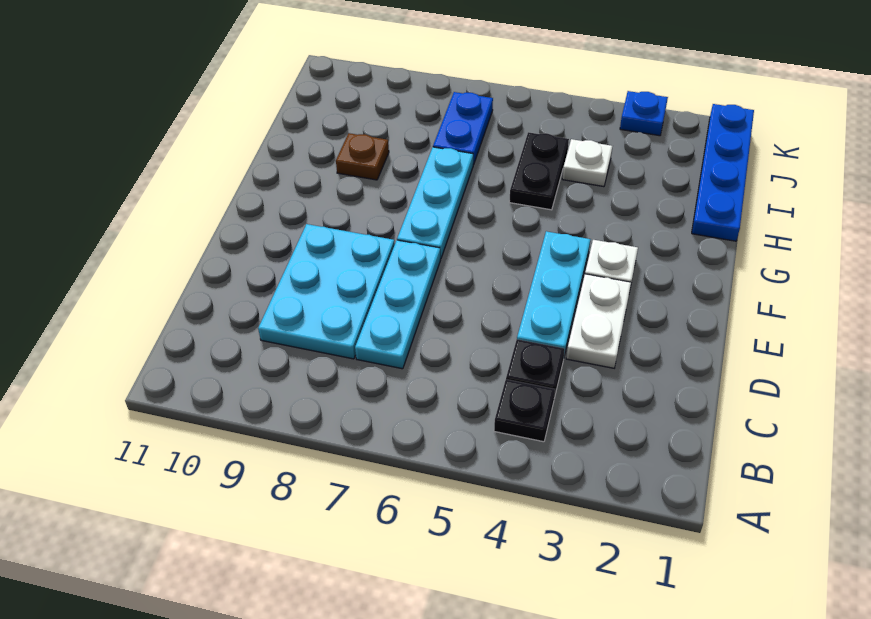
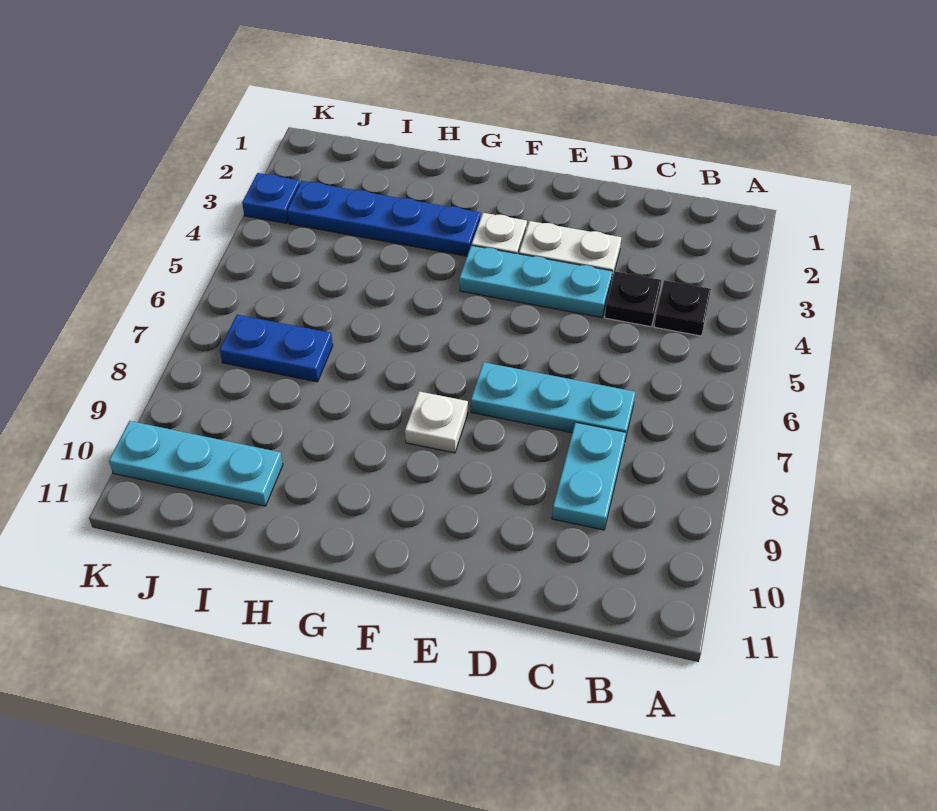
cyan 2x3 plate [258,224,395,359] -> cyan 1x2 plate [552,422,626,530]
cyan 1x3 plate [397,147,473,259] -> cyan 1x3 plate moved to [109,421,283,506]
blue 1x4 plate [692,104,754,241] -> blue 1x4 plate moved to [287,181,481,256]
black 1x2 plate [509,132,569,210] -> none
brown 1x1 plate [336,133,389,180] -> none
white 1x1 plate [562,139,612,187] -> white 1x1 plate moved to [405,391,468,453]

